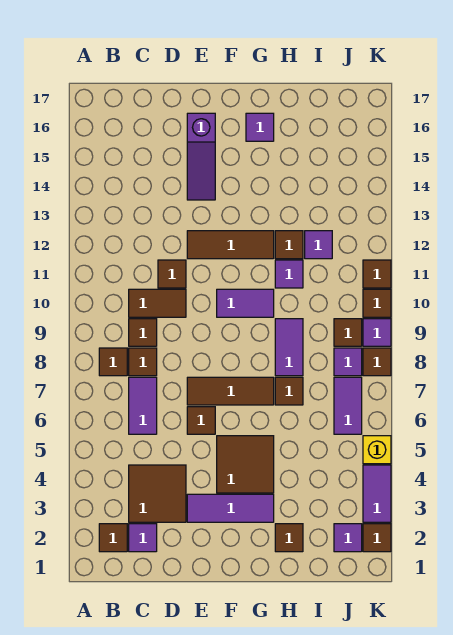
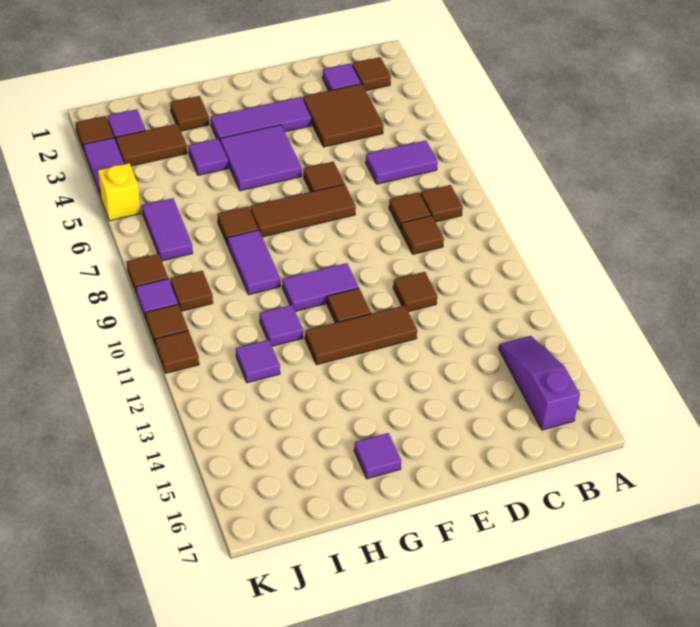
purple 1x2 tile [129,377,157,434] -> purple 1x2 tile turned to [366,140,438,184]
brown 1x2 tile [129,289,186,317] -> brown 1x2 tile moved to [116,124,187,166]
purple 1x3 slope [187,113,215,200] -> purple 1x3 slope moved to [499,336,580,430]
brown 2x2 tile [217,436,274,493] -> purple 2x2 tile [220,125,302,191]
brown 1x1 tile [275,231,303,259] -> brown 1x1 tile moved to [327,288,371,323]
purple 1x1 tile [334,348,362,376] -> purple 1x1 tile moved to [188,139,228,175]

